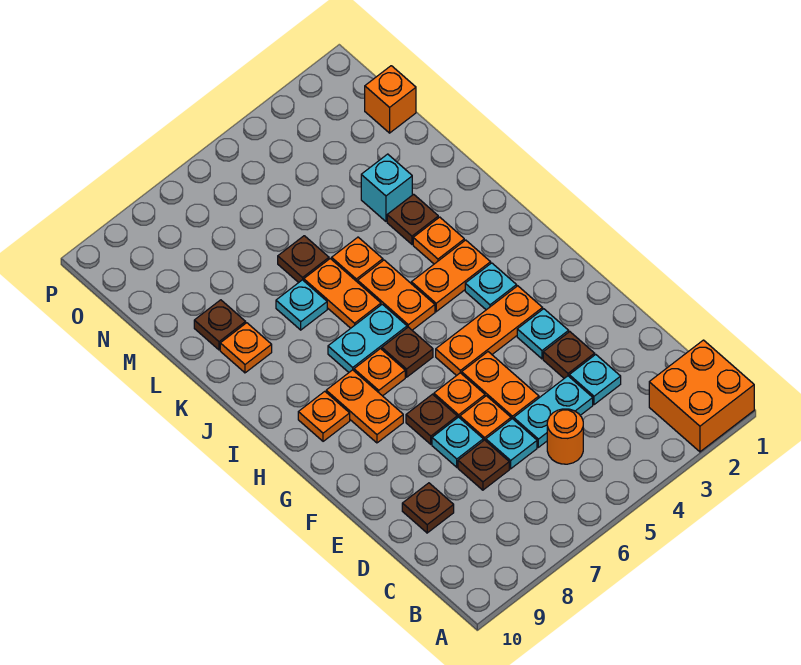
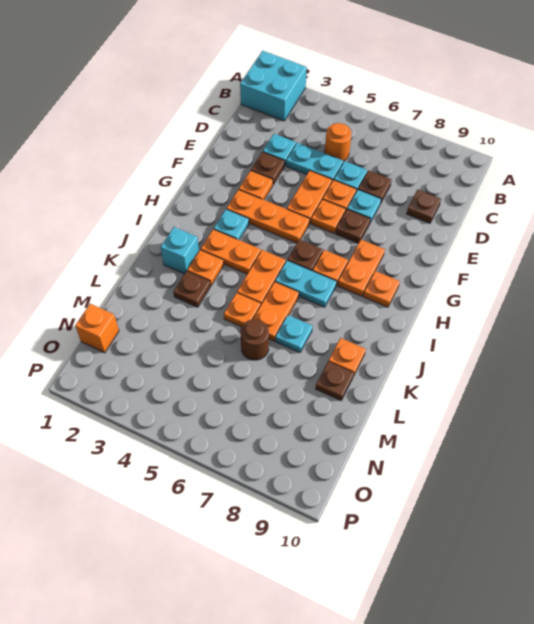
orange 2x2 brick [649,340,754,452] -> cyan 2x2 brick [240,51,307,121]
cyan 1x1 plate [517,309,569,359] -> orange 1x1 plate [239,170,273,200]
cyan 1x1 brick [361,154,412,221] -> cyan 1x1 brick moved to [161,227,199,274]
brown 1x1 plate [278,236,329,283] -> brown 1x1 round brick [240,319,269,360]

